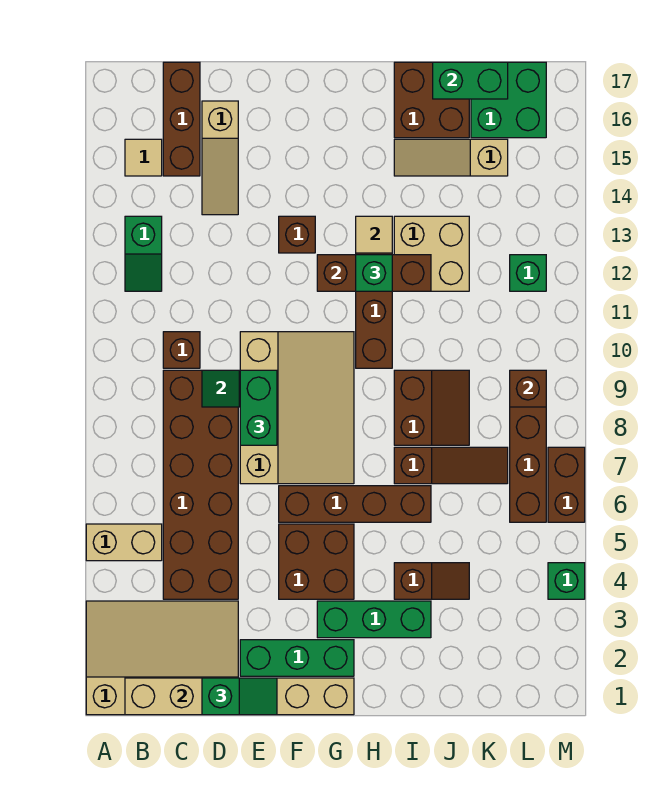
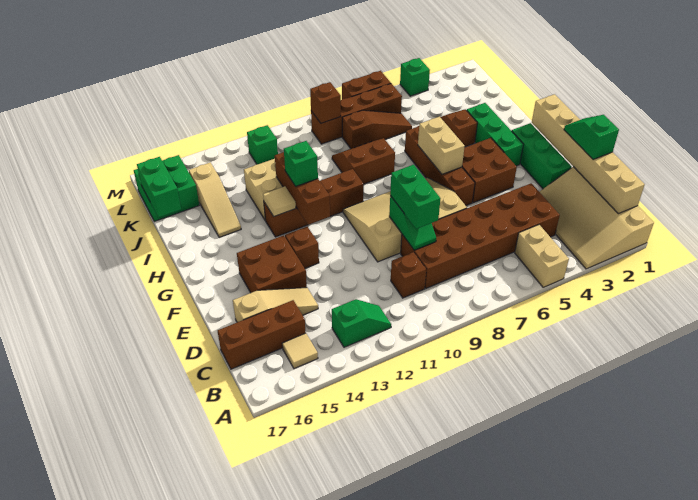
green 1x2 brick [240,370,277,445] -> green 1x2 brick turned to [390,165,441,229]
none -> tan 1x2 brick [418,117,465,174]
brown 1x3 slope [394,447,508,484] -> brown 1x3 slope turned to [342,110,412,149]
brown 2x2 brick [394,62,469,138] -> brown 2x2 brick moved to [237,235,307,293]

